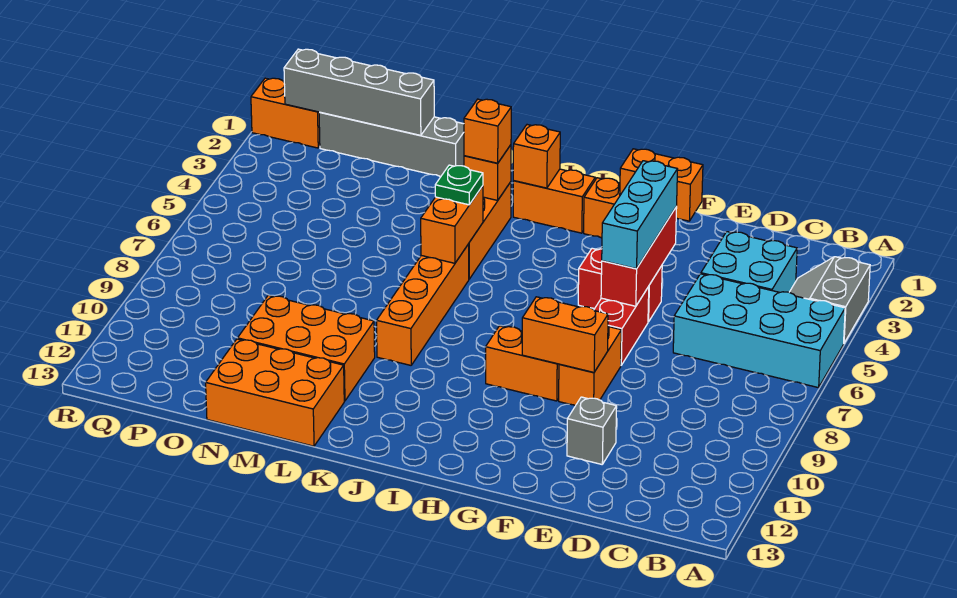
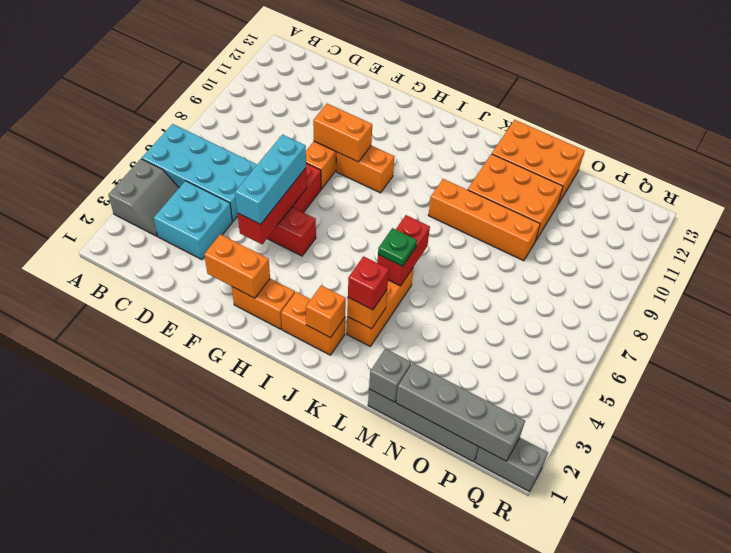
grey 1x1 brick [567,397,617,464] -> grey 1x1 brick moved to [369,349,411,402]
orange 1x1 brick [464,99,511,163] -> red 1x1 brick [348,256,389,310]
orange 1x2 brick [421,186,483,263] -> red 1x2 brick [377,215,430,286]
orange 1x4 brick [377,244,469,365] -> orange 1x4 brick turned to [428,179,540,261]
orange 1x2 brick [251,78,320,148] -> grey 1x2 brick [475,438,548,492]

